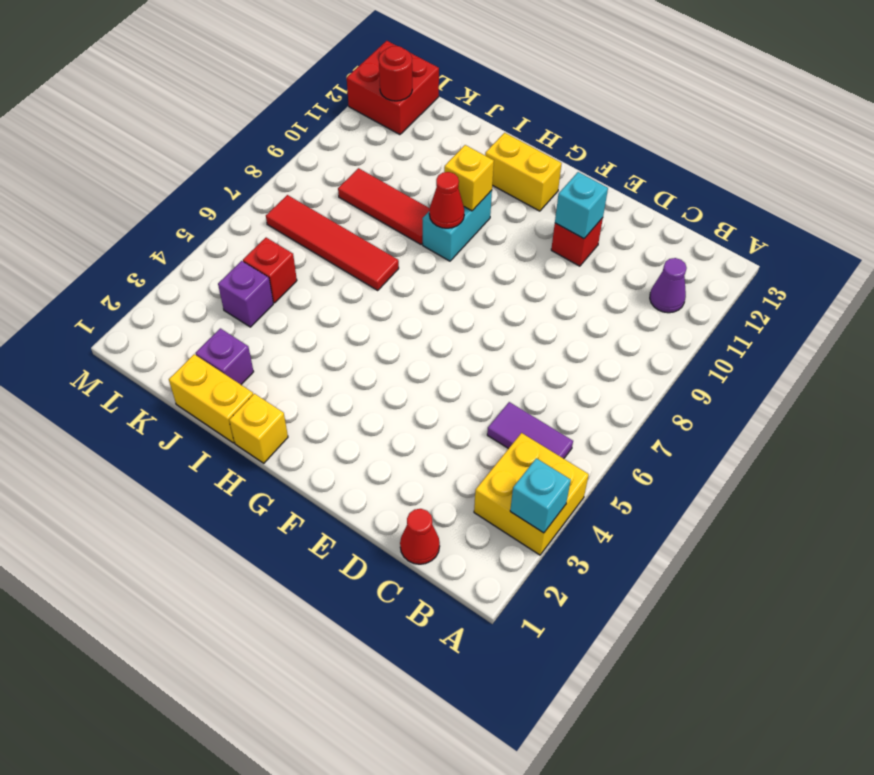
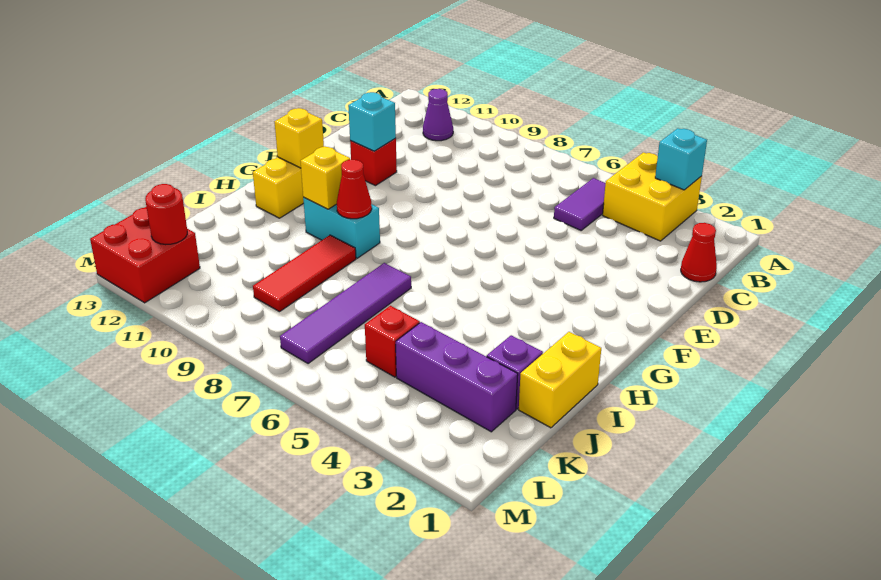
yellow 1x1 brick [229,394,288,463] -> yellow 1x1 brick moved to [275,108,324,168]
red 1x4 tile [266,195,399,290] -> purple 1x4 tile [280,263,411,364]
purple 1x1 brick [218,261,273,327] -> purple 1x3 brick [396,322,518,432]

